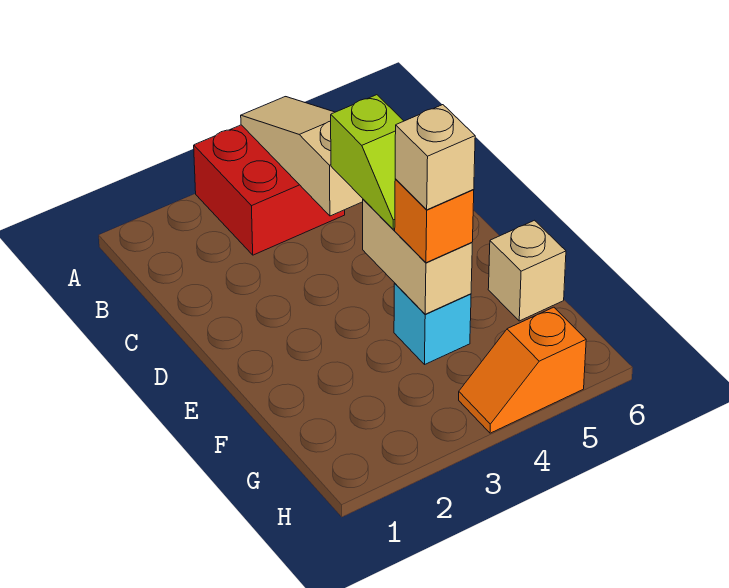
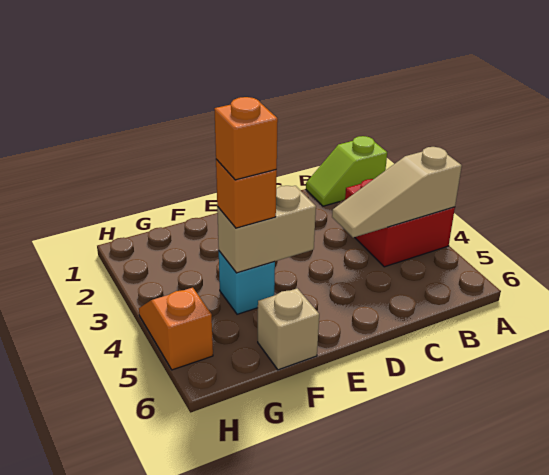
tan 1x3 slope [241,97,363,216] -> tan 1x3 slope turned to [332,147,462,238]
lime 1x2 slope [331,95,403,229] -> lime 1x2 slope moved to [306,136,387,206]
tan 1x1 brick [395,105,475,210] -> orange 1x1 brick [214,97,278,180]

